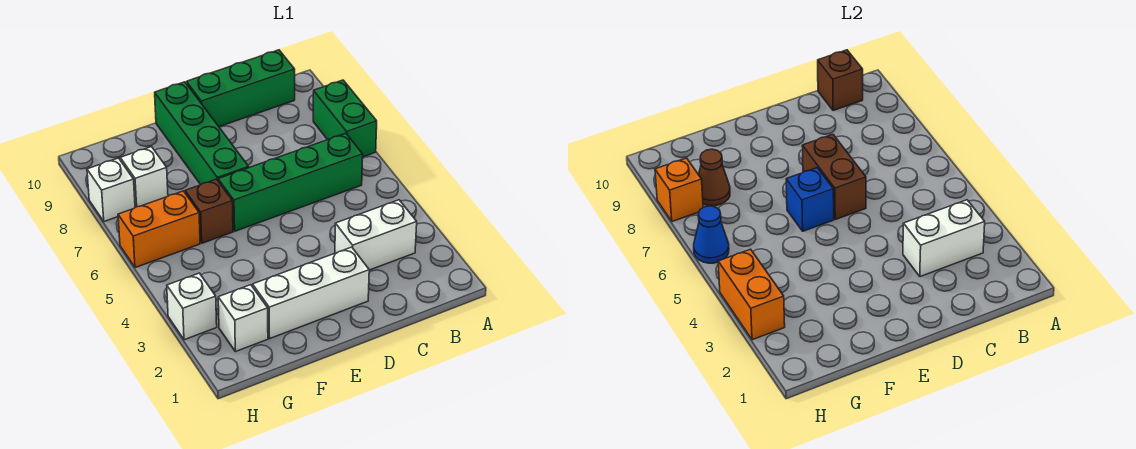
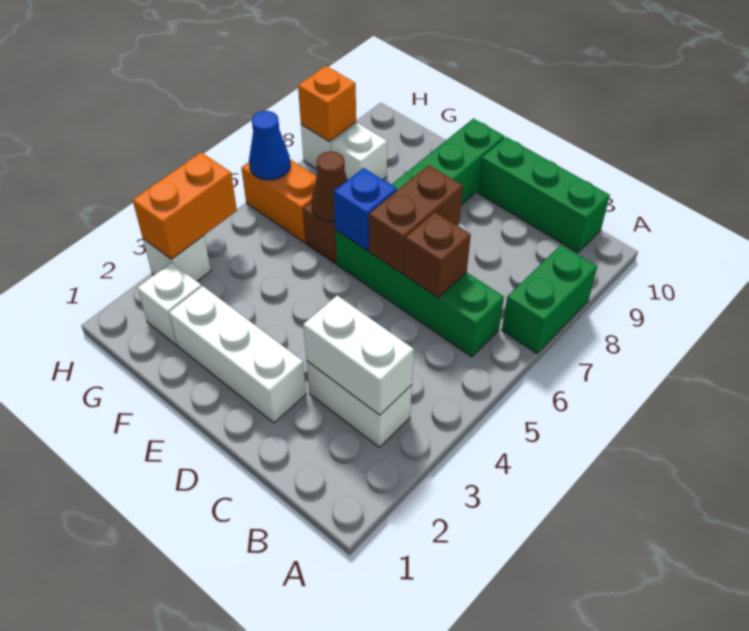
brown 1x1 brick [818,50,863,111] -> brown 1x1 brick moved to [404,212,471,298]
brown 1x1 cone [699,149,730,206] -> brown 1x1 cone moved to [311,151,347,222]

